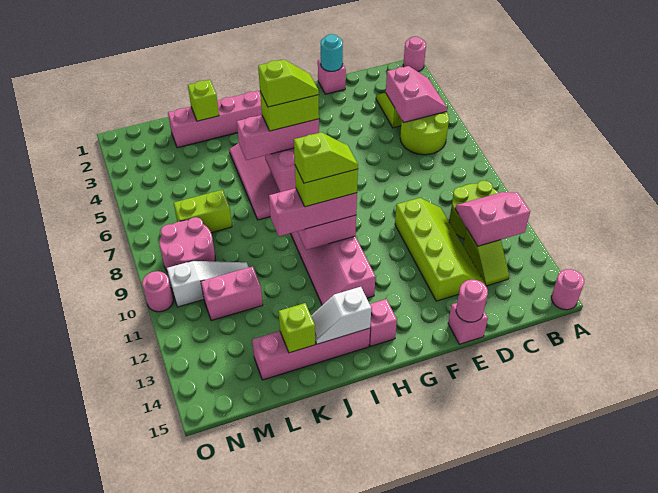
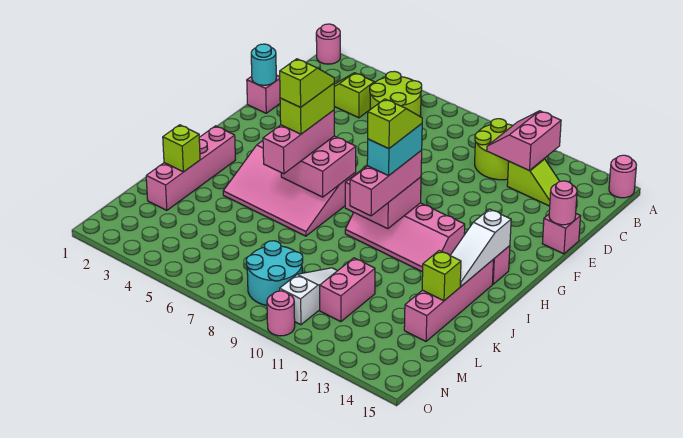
pink 2x2 slope [386,66,447,122] -> none
lime 2x4 slope [395,198,485,301] -> none
lime 1x2 brick [295,166,358,207] -> cyan 1x2 brick [367,124,422,176]
white 1x2 slope [311,287,371,344] -> white 1x3 slope [450,209,511,286]
lime 1x2 brick [174,190,232,233] -> none
pink 2x2 round brick [159,217,215,272] -> cyan 2x2 round brick [246,241,303,306]

